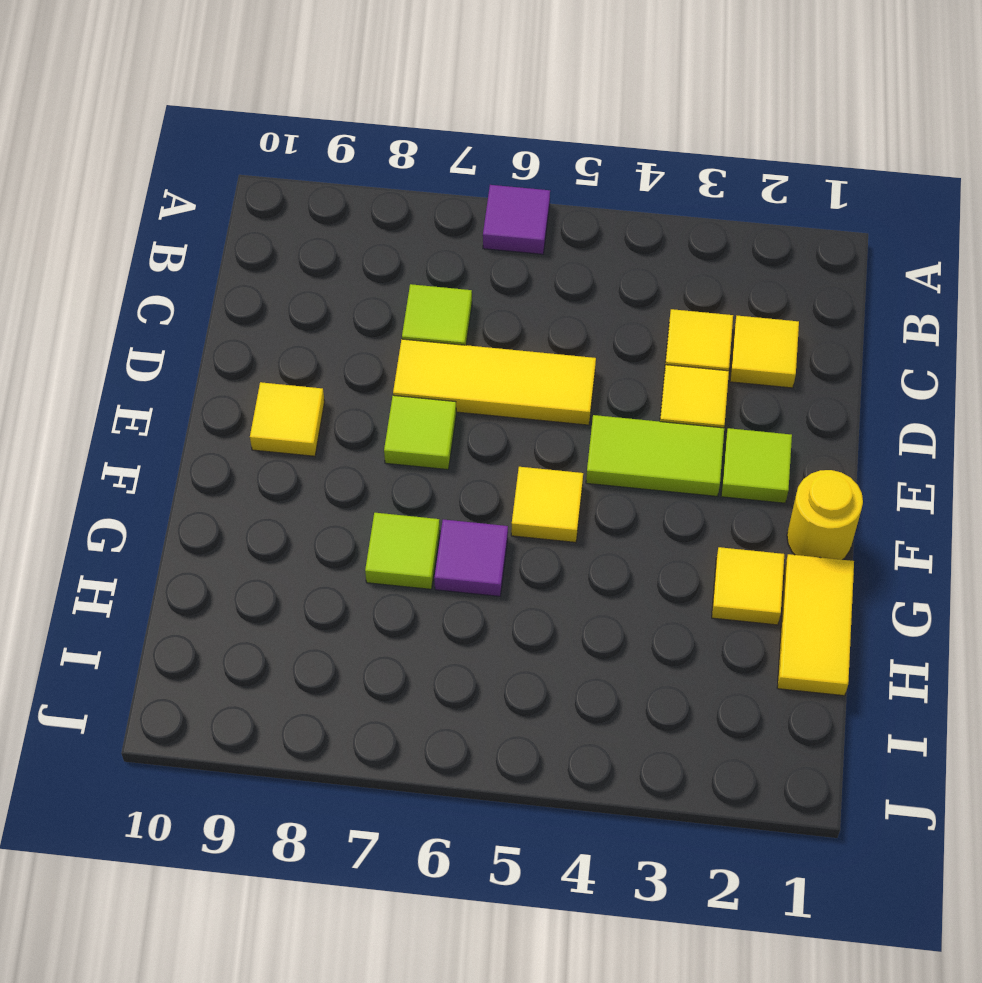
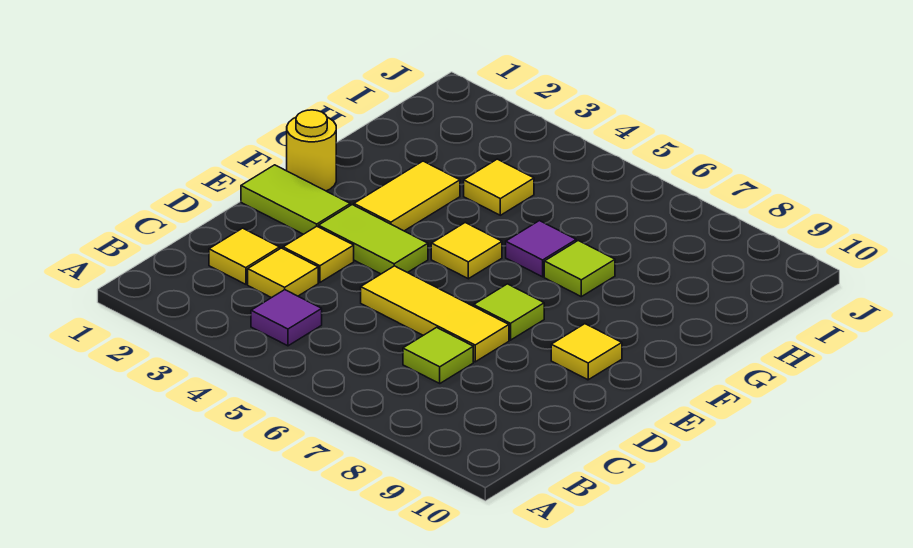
purple 1x1 tile [483,185,550,254] -> purple 1x1 tile moved to [251,290,322,346]
lime 1x1 tile [721,428,792,503] -> lime 1x2 tile [241,165,350,234]
yellow 1x2 tile [777,554,854,696] -> yellow 1x2 tile moved to [354,161,460,231]
yellow 1x1 tile [712,547,784,625] -> yellow 1x1 tile moved to [464,159,534,215]

